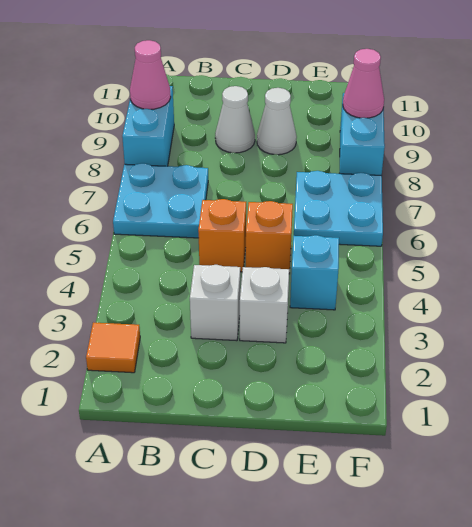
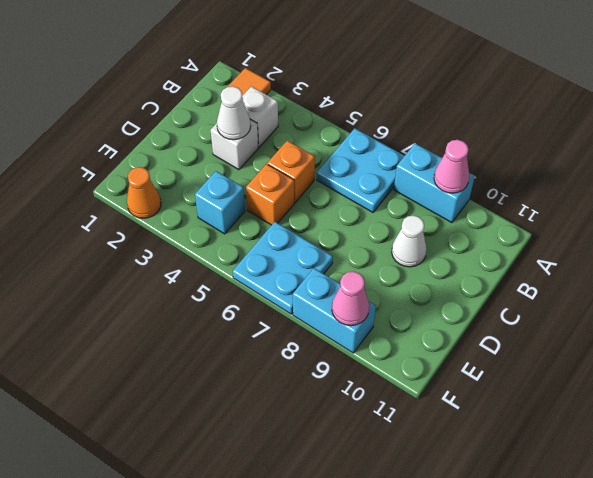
white 1x1 brick [240,267,289,343] -> white 1x1 brick moved to [242,86,278,147]
white 1x1 cone [257,88,297,155] -> white 1x1 cone moved to [217,86,251,140]
none -> orange 1x1 cone [127,167,161,218]

